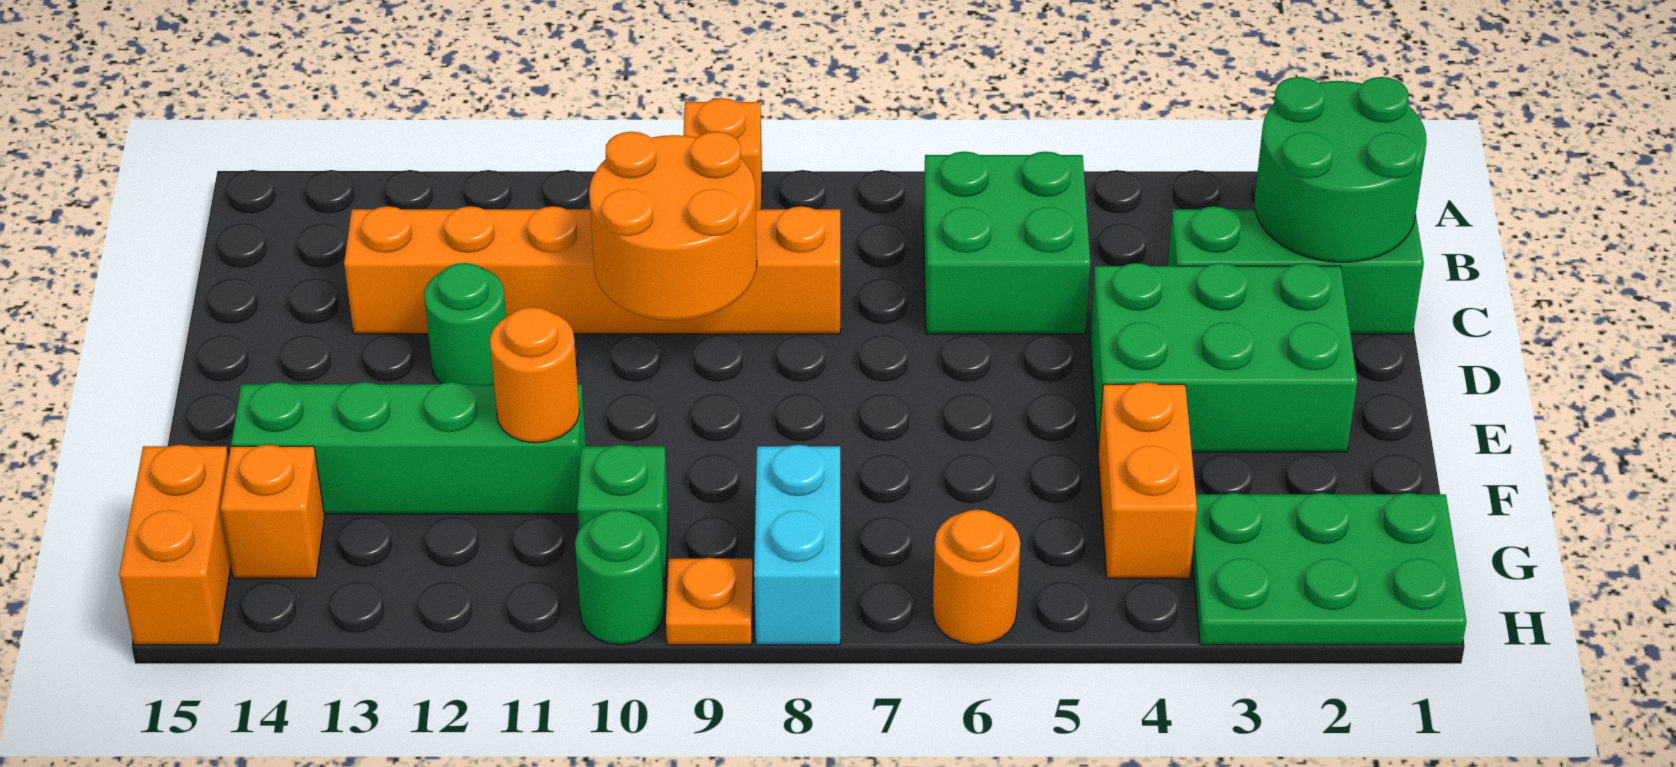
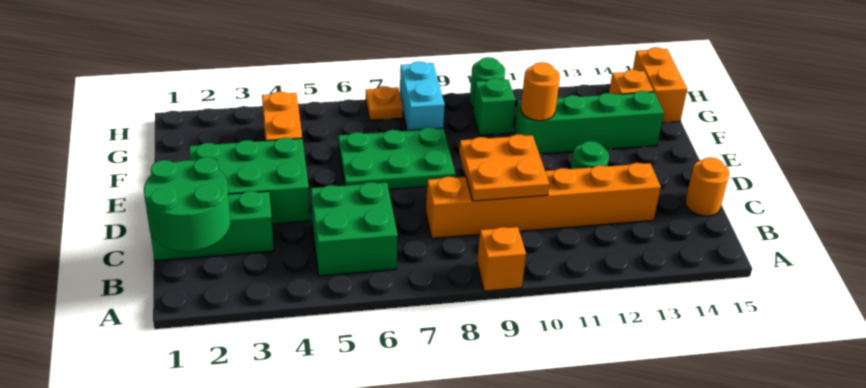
orange 2x2 round brick [589,132,757,320] -> orange 2x2 plate [459,134,549,201]
green 2x3 plate [1192,493,1466,645] -> green 2x3 plate moved to [338,127,455,189]
orange 1x1 round brick [933,510,1020,645] -> orange 1x1 round brick moved to [685,157,730,216]
orange 1x1 plate [666,558,753,645] -> orange 1x1 plate moved to [366,86,403,120]

